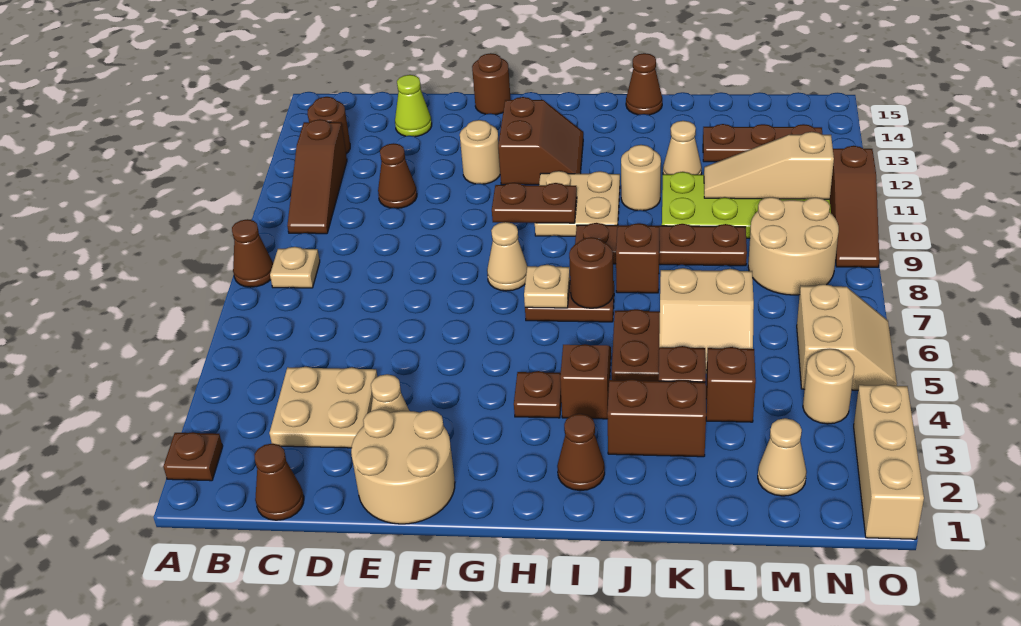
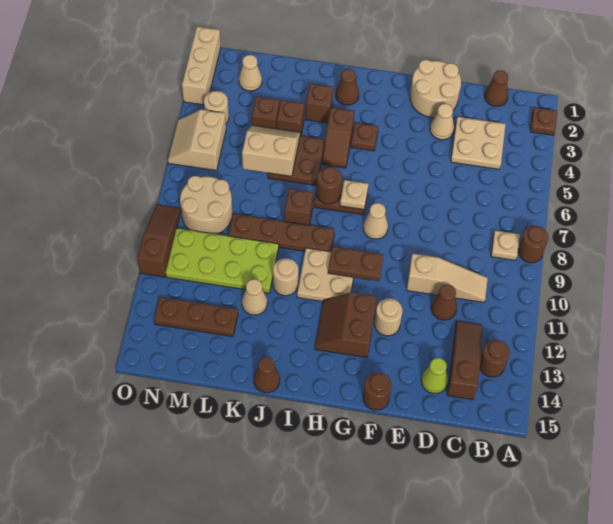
brown 1x1 cone [232,219,273,287] -> brown 1x1 round brick [518,226,548,263]
brown 1x3 slope [287,119,347,234] -> brown 1x3 slope moved to [447,321,482,400]
brown 1x2 brick [607,379,706,457] -> brown 1x1 brick [305,83,333,123]
tan 1x3 slope [704,132,834,199] -> tan 1x3 slope moved to [407,254,488,302]

